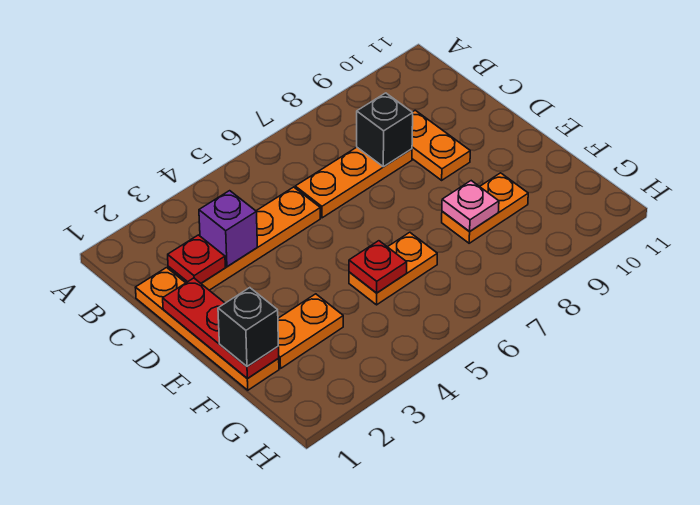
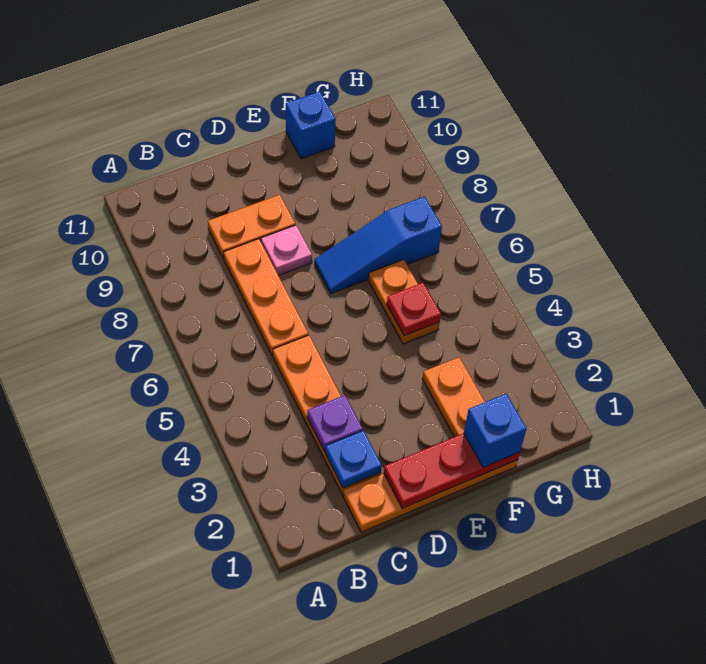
red 1x1 plate [168,235,225,283] -> blue 1x1 plate [325,431,382,488]
purple 1x1 brick [199,191,257,266] -> purple 1x1 plate [307,395,363,451]
black 1x1 brick [357,93,413,167] -> none
none -> blue 1x3 slope [315,197,442,293]
black 1x1 brick [218,288,278,366] -> blue 1x1 brick [464,394,526,467]
orange 1x2 plate [442,173,528,243] -> none
pink 1x1 plate [442,181,499,232] -> pink 1x1 plate moved to [261,225,312,275]
none -> blue 1x1 brick [286,91,336,159]

